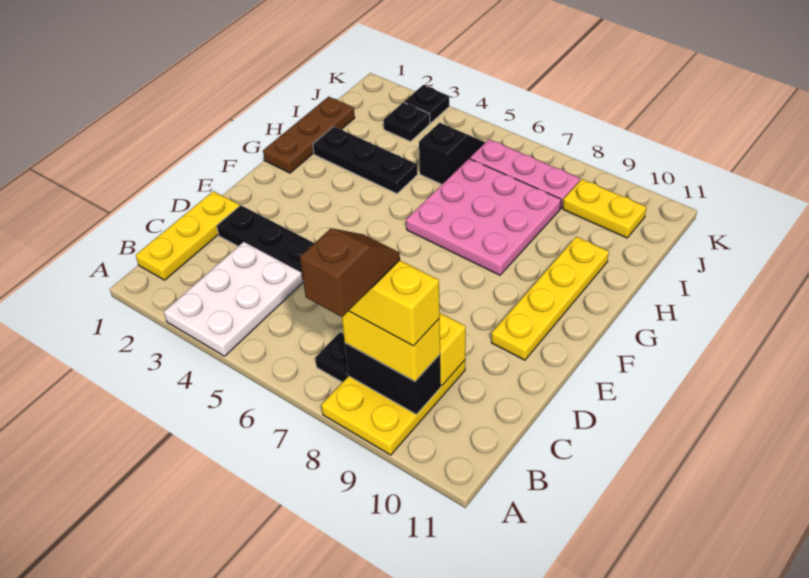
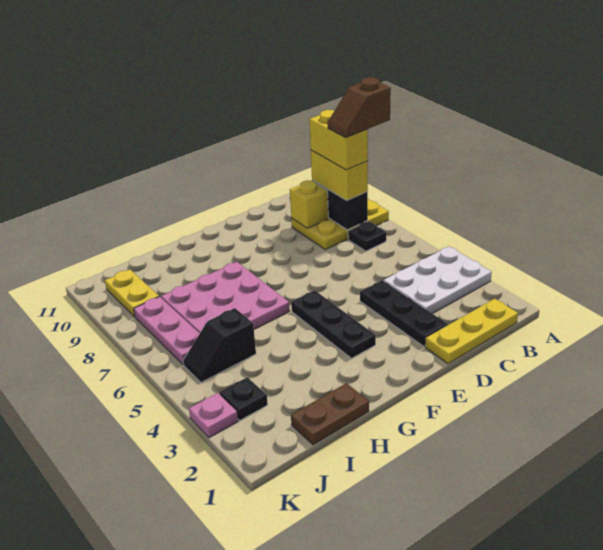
yellow 1x4 plate [491,237,609,360] -> none
brown 1x3 plate [263,97,355,173] -> brown 1x2 plate [291,383,369,445]
black 1x3 plate [313,127,418,194] -> black 1x3 plate moved to [291,290,376,358]
black 1x1 plate [404,85,449,123] -> pink 1x1 plate [189,393,238,438]

